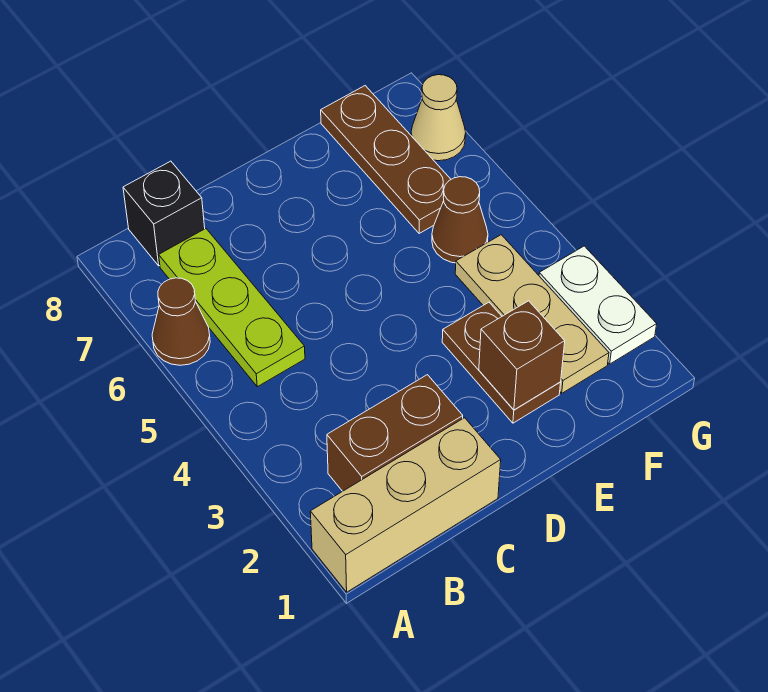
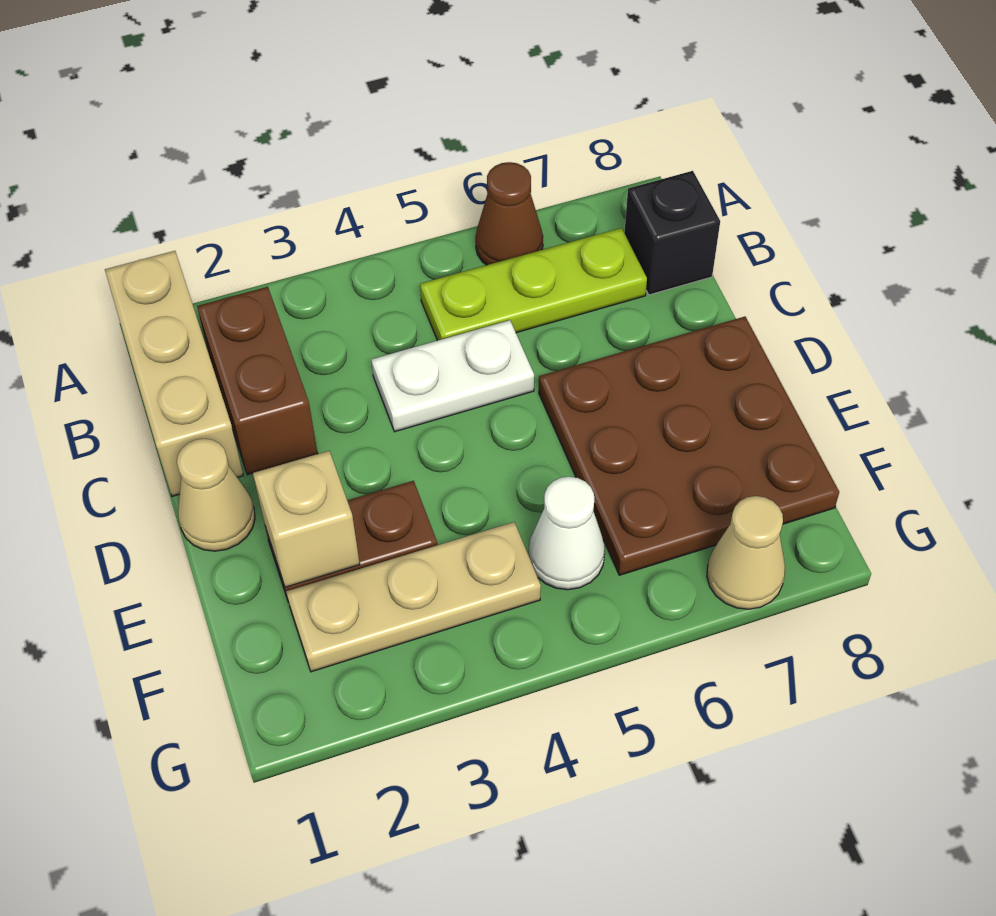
none -> tan 1x1 cone [177,439,255,551]
brown 1x1 brick [479,301,565,410] -> tan 1x1 brick [253,451,360,587]
brown 1x1 cone [432,177,488,263] -> white 1x1 cone [529,477,605,590]
brown 1x3 plate [321,86,451,234] -> brown 3x3 plate [539,317,839,575]
white 1x2 plate [539,246,657,364] -> white 1x2 plate moved to [371,320,534,432]

